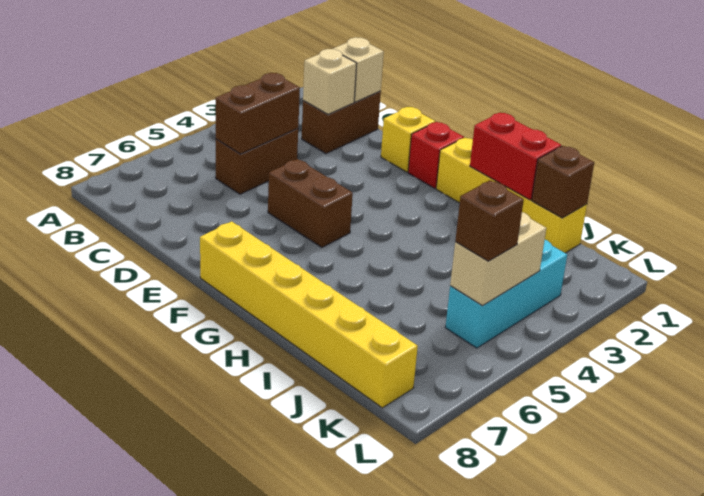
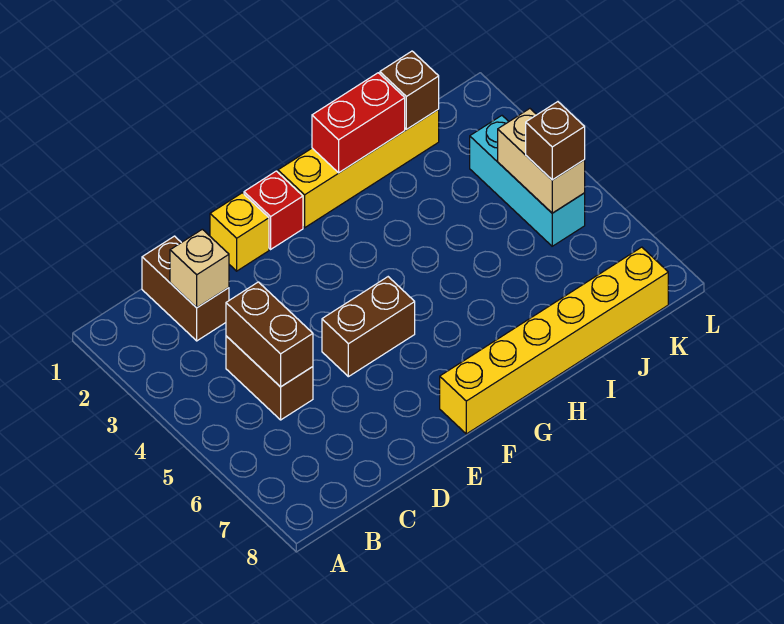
tan 1x1 brick [333,37,384,102] -> none

